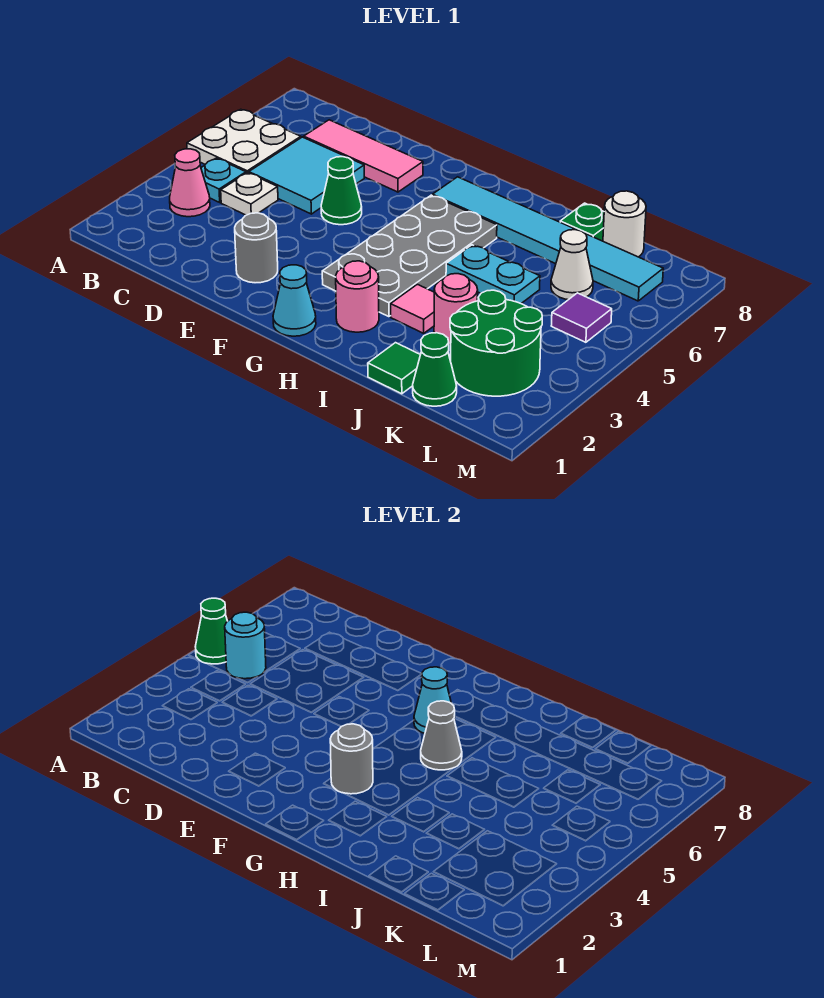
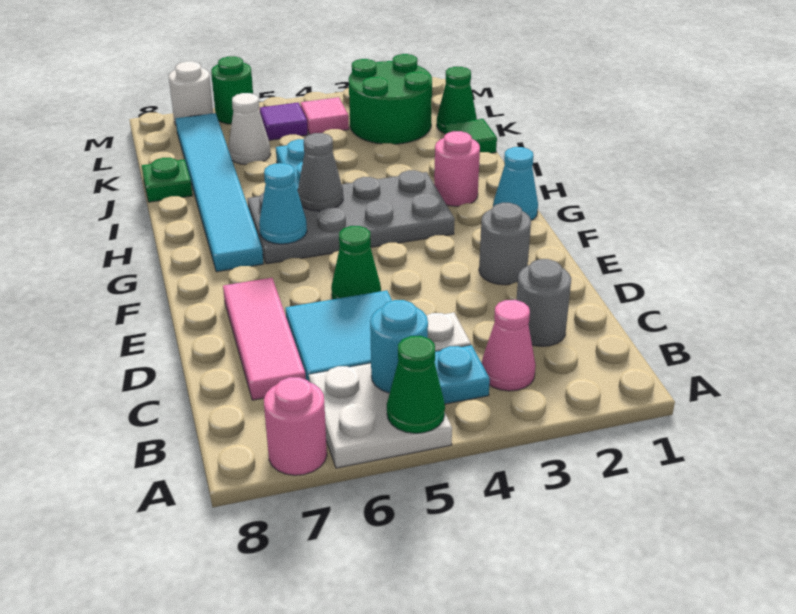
grey 1x1 round brick [330,724,373,794] -> grey 1x1 round brick moved to [516,259,571,346]
pink 1x1 tile [391,284,434,333] -> pink 1x1 tile moved to [301,97,349,134]
pink 1x1 round brick [434,274,478,345] -> pink 1x1 round brick moved to [264,377,327,475]
white 1x1 round brick [603,191,646,257] -> white 1x1 round brick moved to [169,61,213,125]
none -> green 1x1 round brick [211,56,253,124]

